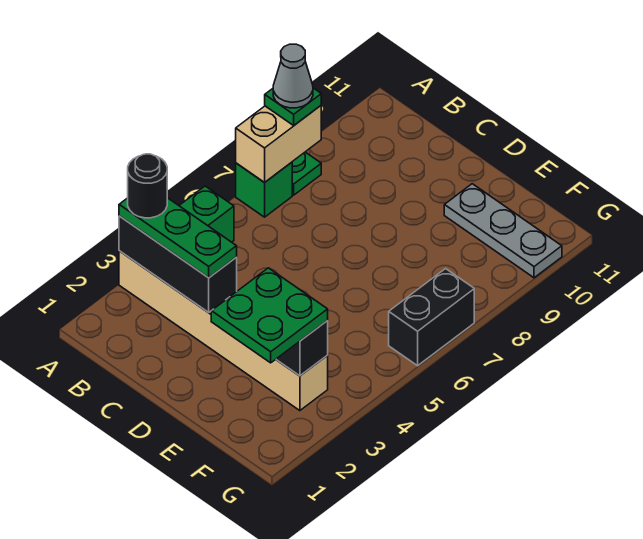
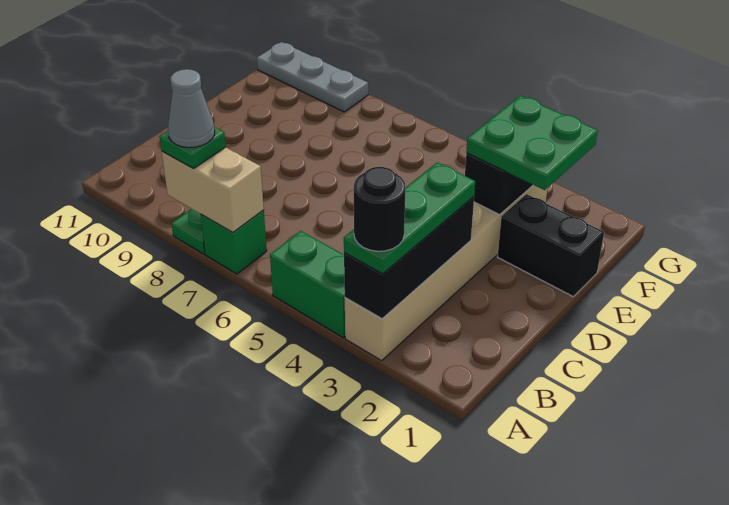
grey 1x3 plate [444,184,562,278] -> grey 1x3 plate turned to [257,42,368,112]
black 1x2 brick [389,269,474,366] -> black 1x2 brick moved to [498,194,604,297]

